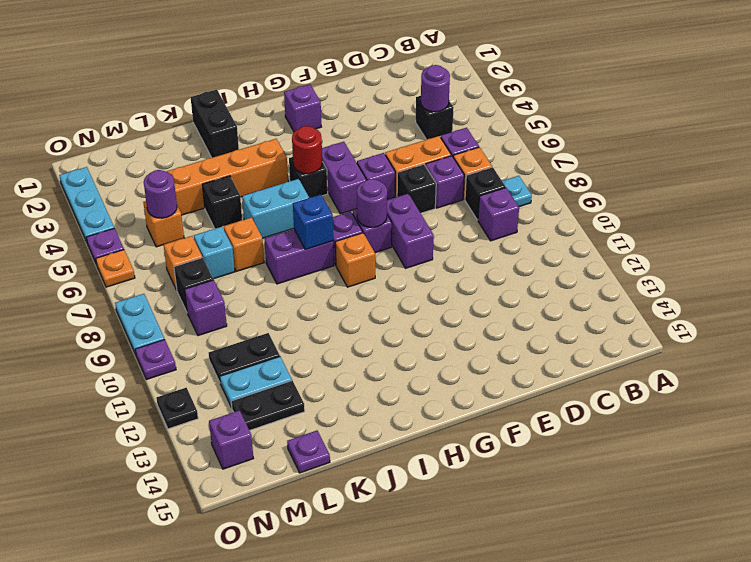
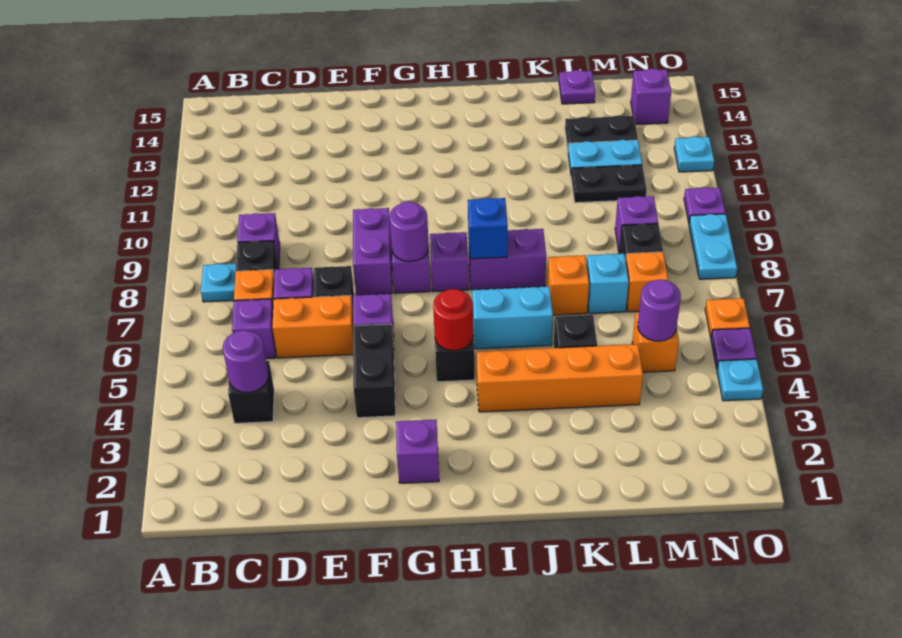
purple 1x2 brick [322,142,366,214] -> none
orange 1x1 brick [335,233,375,287] -> none
black 1x2 brick [191,90,239,158] -> black 1x2 brick moved to [353,324,396,418]
cyan 1x3 plate [59,167,114,242] -> cyan 1x1 plate [717,359,763,401]
black 1x1 plate [156,388,198,429] -> cyan 1x1 plate [674,136,714,172]

